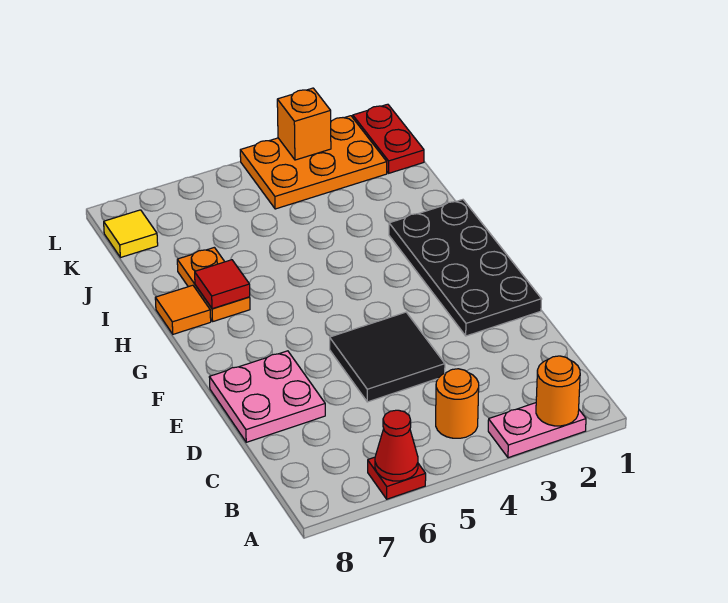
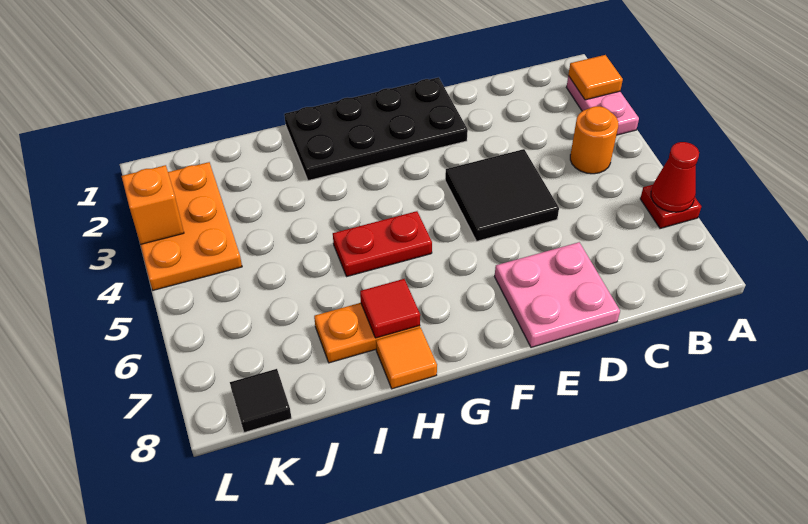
orange 1x1 round brick [536,356,580,426] -> orange 1x1 tile [568,55,623,100]
red 1x2 plate [353,104,424,173] -> red 1x2 plate moved to [333,211,432,276]
yellow 1x1 tile [104,210,158,258] -> black 1x1 tile [230,369,291,433]

